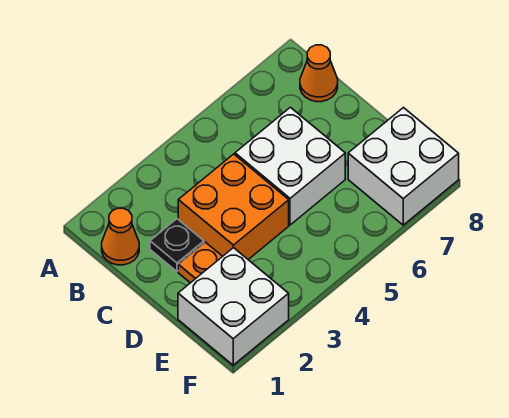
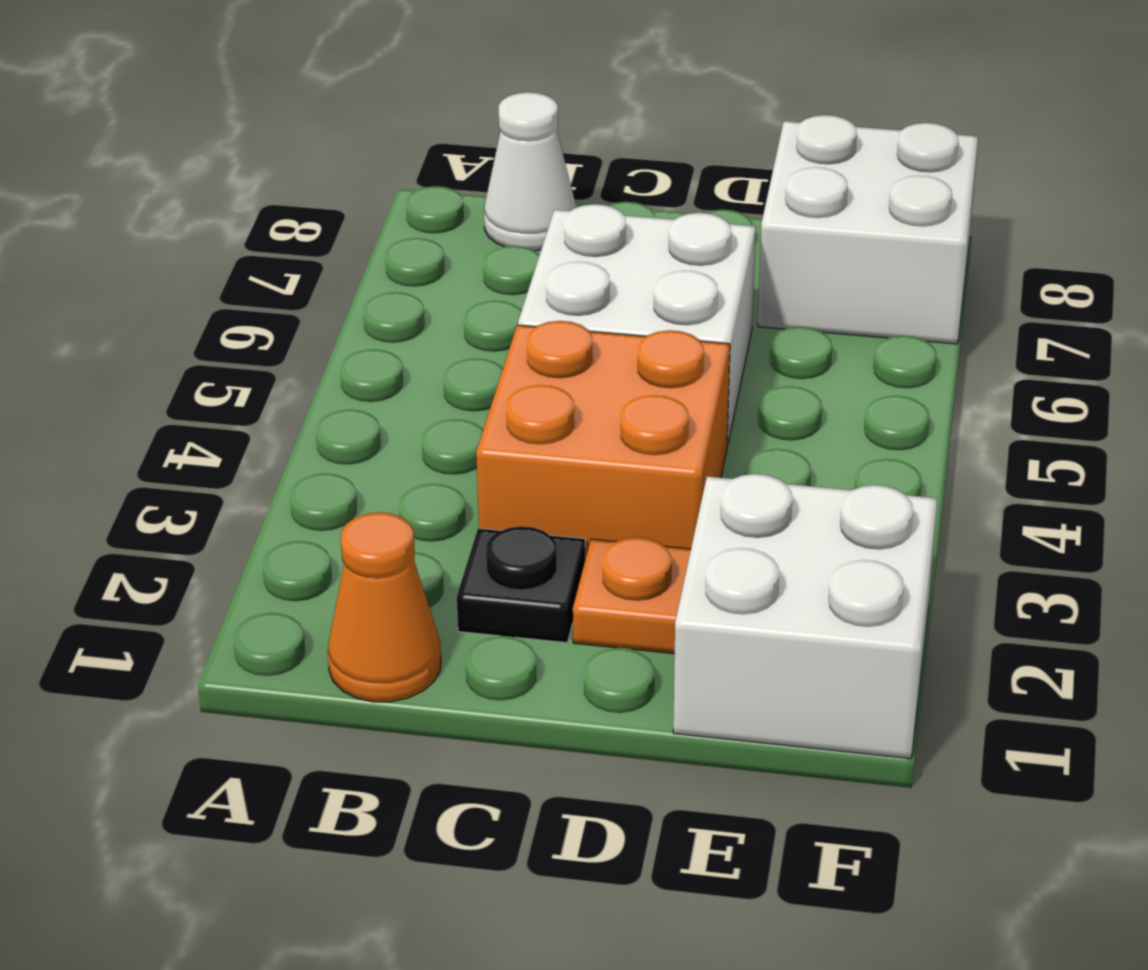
orange 1x1 cone [300,45,338,102] -> white 1x1 cone [484,92,576,251]

